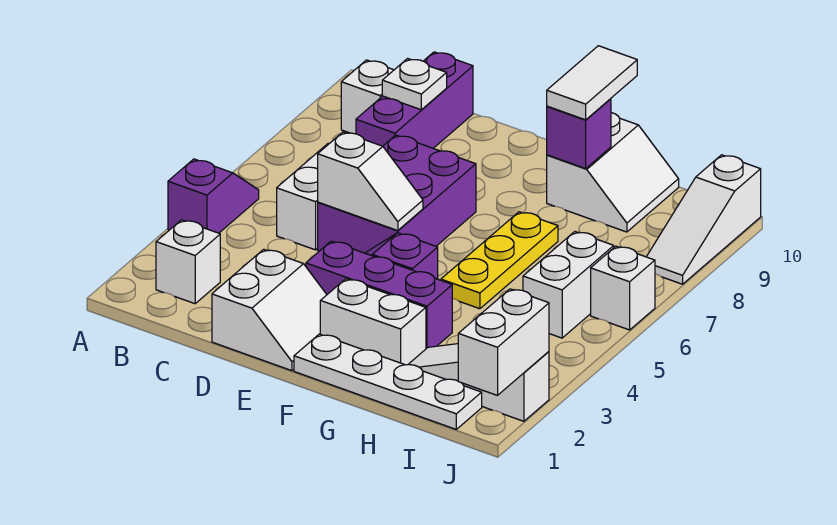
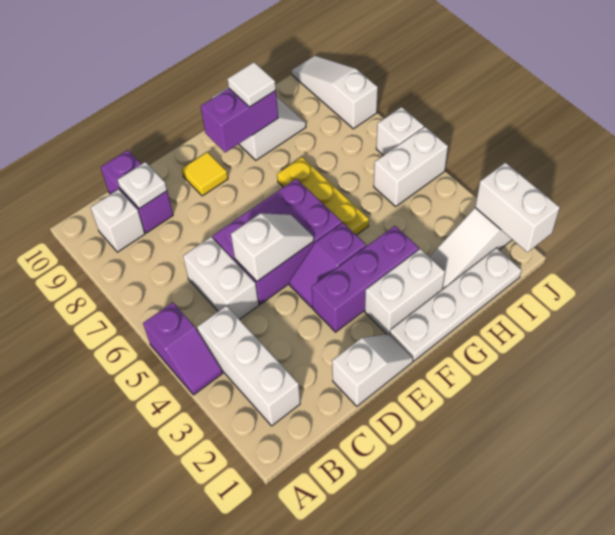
purple 1x2 slope [168,159,259,233] -> purple 1x2 slope turned to [143,302,223,395]
white 1x1 brick [156,220,220,304] -> white 1x3 brick [197,306,300,426]
purple 1x3 brick [356,52,473,148] -> purple 1x2 brick [101,150,173,233]
white 2x2 slope [212,249,327,371] -> white 1x2 slope [332,334,413,406]
purple 2x3 brick [318,135,476,253] -> purple 2x3 brick turned to [213,179,342,304]
none -> yellow 1x1 tile [182,152,228,196]
purple 1x1 brick [547,99,611,169] -> purple 1x2 brick [201,88,278,152]
white 1x2 tile [547,46,637,120] -> white 1x1 tile [228,62,276,107]
white 1x2 brick [523,232,614,338] -> white 1x2 brick turned to [374,127,448,206]
white 1x3 slope [646,155,761,284] -> white 1x3 slope turned to [292,56,378,129]

